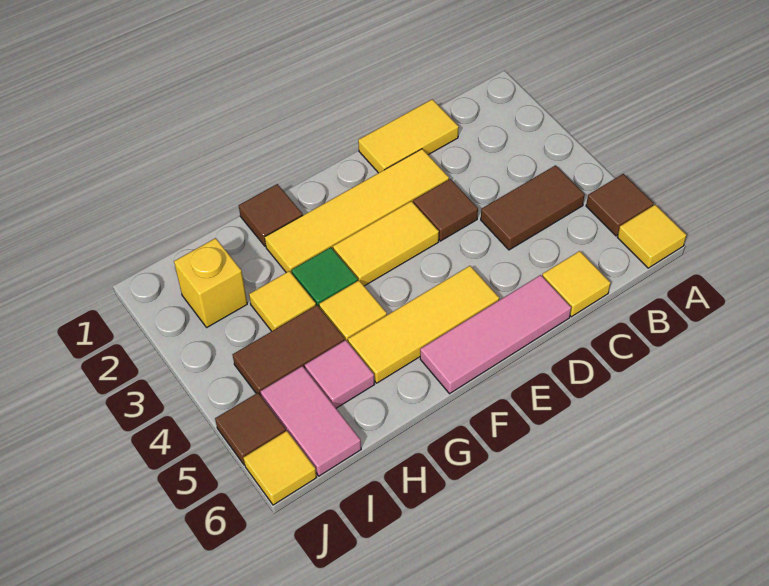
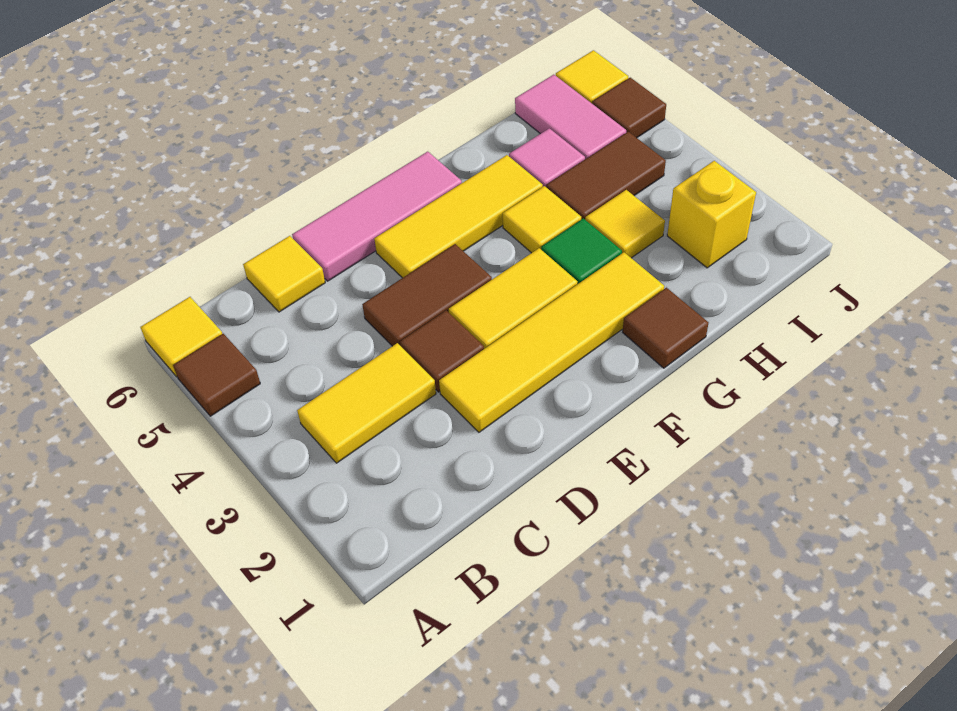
brown 1x2 tile [481,165,585,250] -> brown 1x2 tile moved to [362,244,492,346]
yellow 1x2 tile [358,99,459,173] -> yellow 1x2 tile moved to [297,343,436,463]

